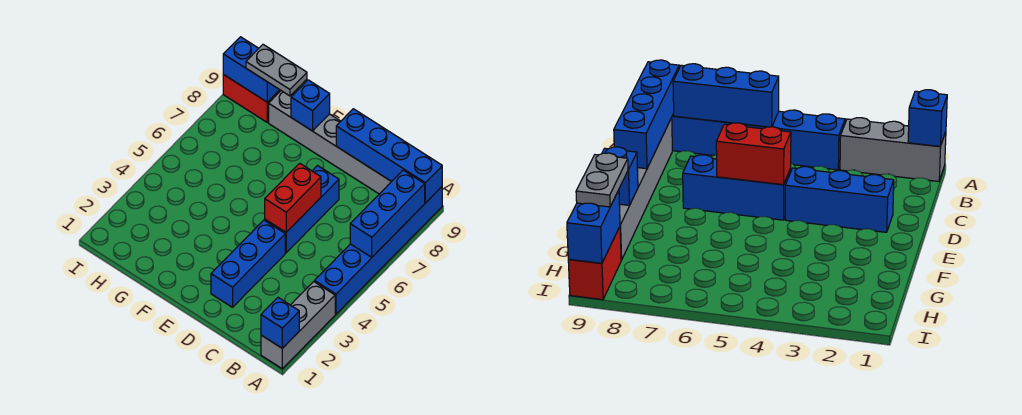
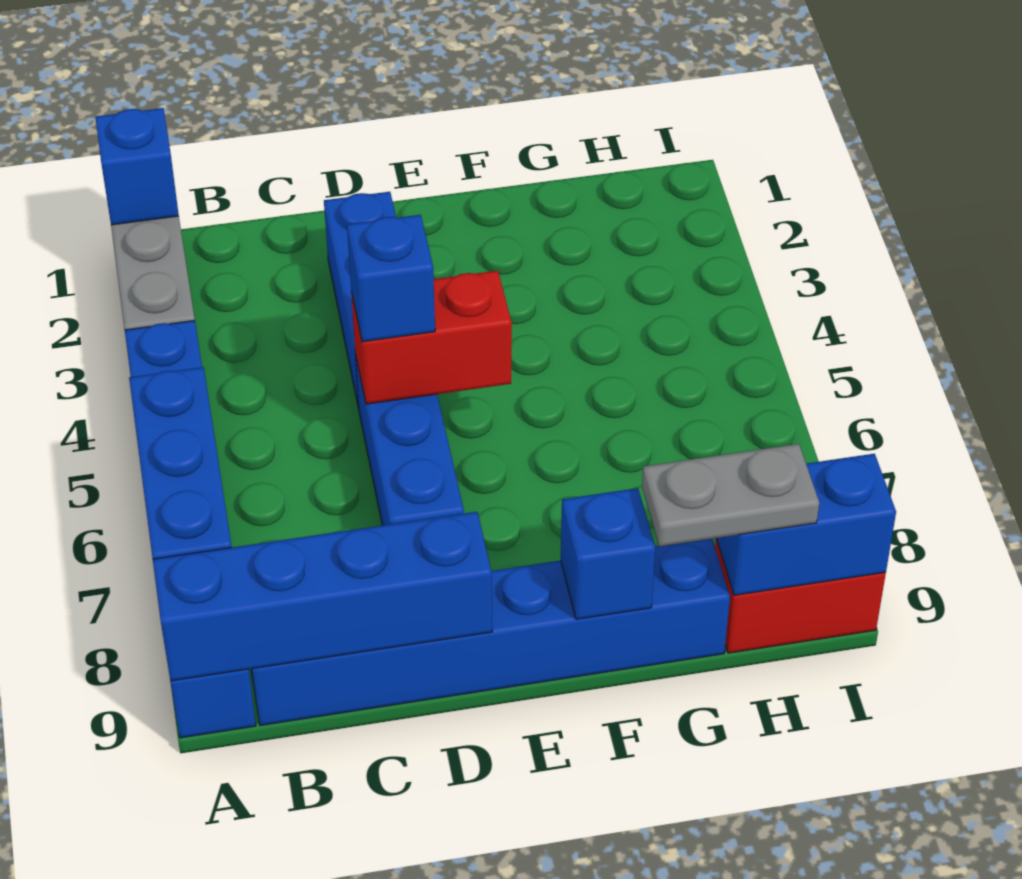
grey 1x6 brick [269,91,391,194] -> blue 1x6 brick [251,539,730,726]
red 1x2 brick [265,163,321,232] -> red 1x2 brick turned to [351,271,512,404]
none -> blue 1x1 brick [347,215,435,342]

